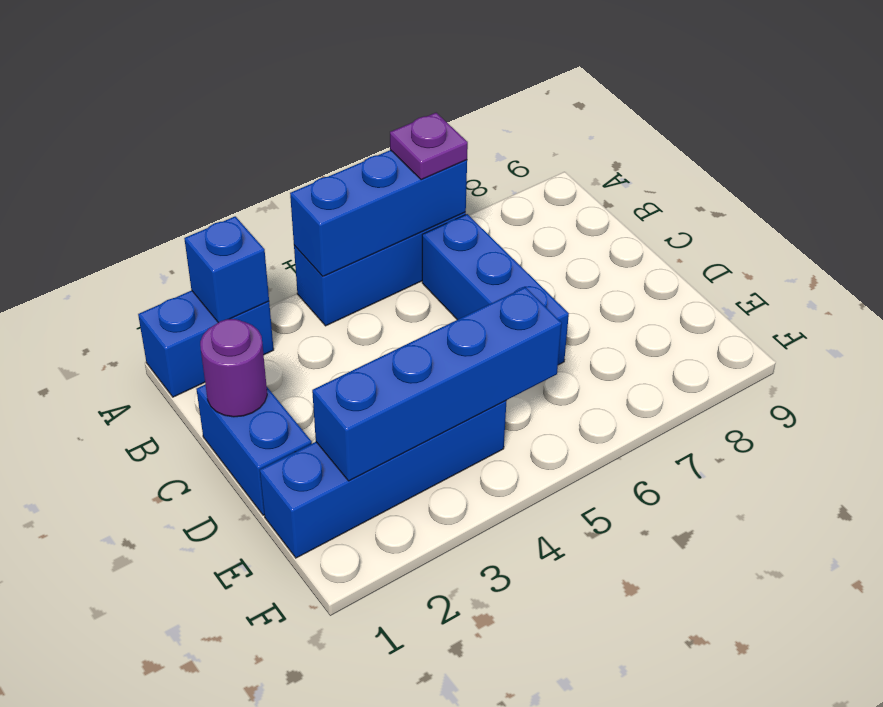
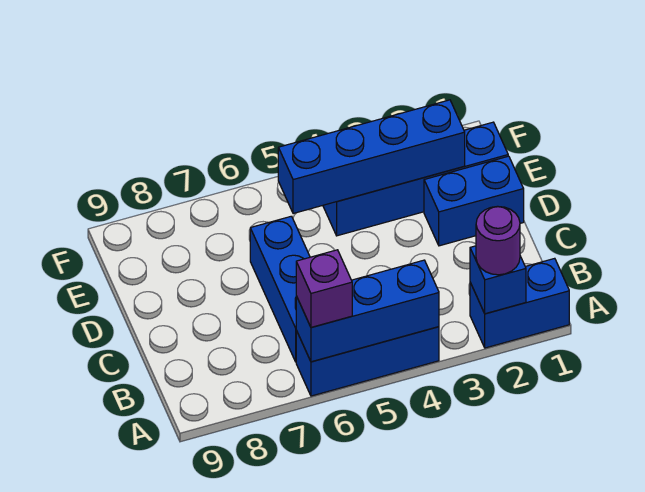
purple 1x1 plate [390,113,468,180] -> purple 1x1 brick [296,250,352,327]
blue 1x2 brick [196,385,312,515] -> blue 1x2 brick turned to [424,156,524,246]
purple 1x1 round brick [200,319,267,417] -> purple 1x1 round brick moved to [476,206,520,275]

